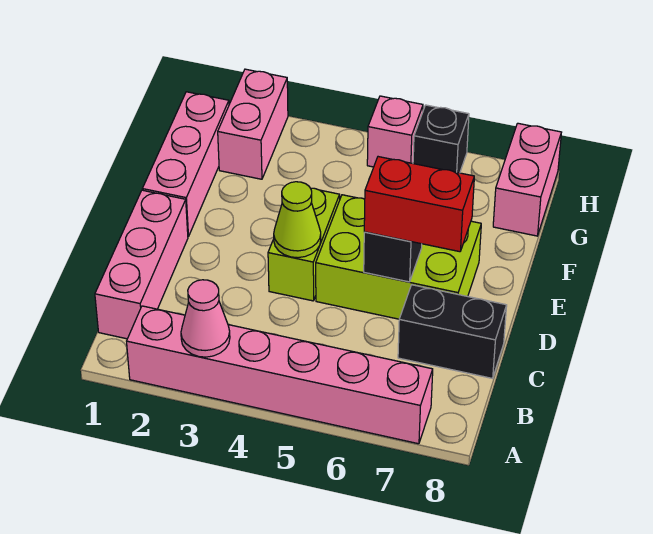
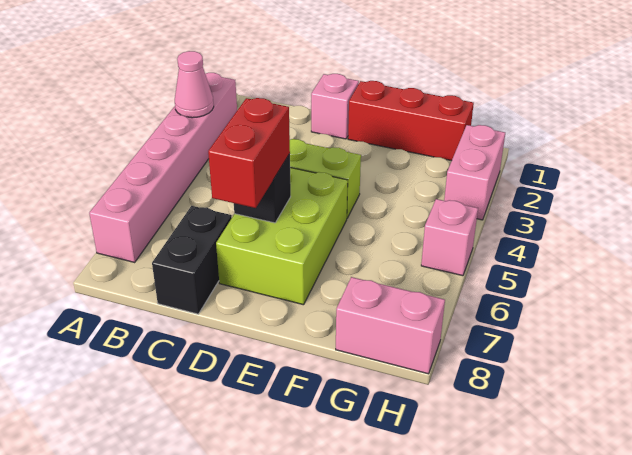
pink 1x3 brick [95,190,188,339] -> pink 1x1 brick [311,74,359,139]
lime 1x1 cone [274,182,321,258] -> none
pink 1x3 brick [142,92,229,237] -> red 1x3 brick [348,81,474,161]
pink 1x2 brick [218,69,288,179] -> pink 1x2 brick turned to [444,125,505,220]
black 1x1 brick [413,105,469,173] -> none

